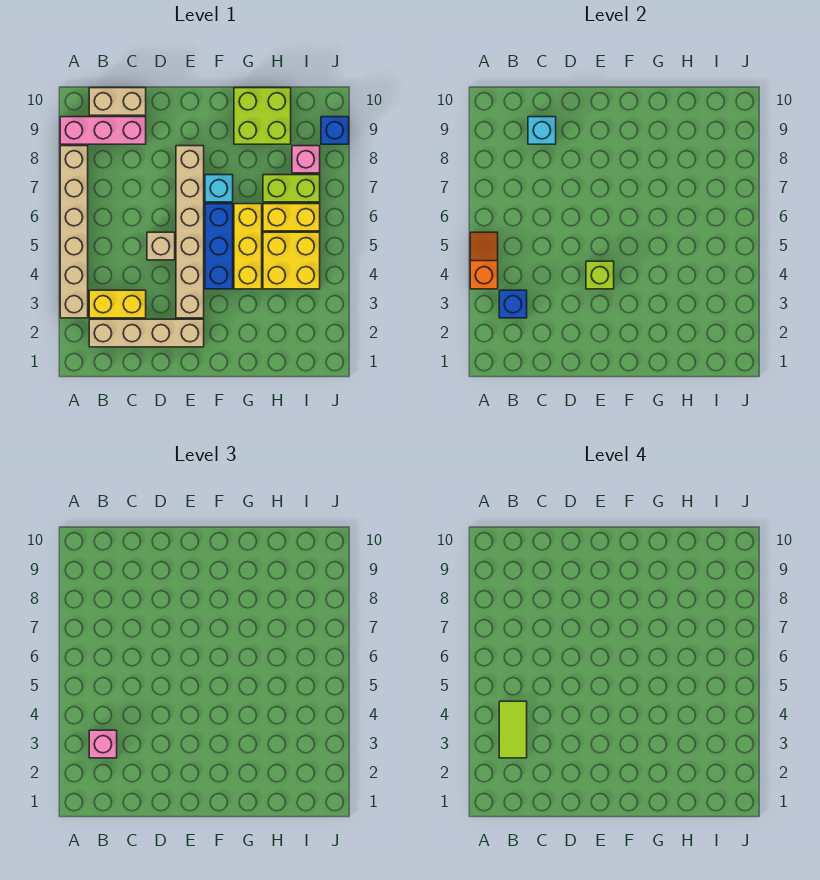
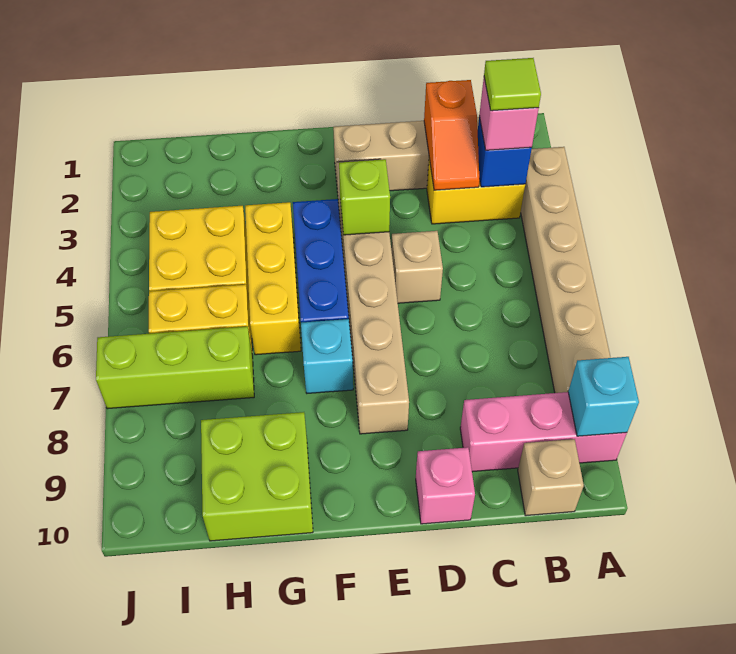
orange 1x2 slope [470,232,498,289] -> orange 1x2 slope moved to [424,80,480,190]
lime 1x2 tile [499,701,527,758] -> lime 1x1 tile [484,58,541,111]
tan 1x2 brick [89,88,146,115] -> tan 1x1 brick [518,439,584,516]
cyan 1x1 brick [528,117,556,144] -> cyan 1x1 brick moved to [568,357,639,436]
lime 1x2 brick [263,175,320,202] -> lime 1x3 brick [96,326,254,409]
pink 1x1 brick [292,146,320,173] -> pink 1x1 brick moved to [416,447,475,524]
blue 1x1 brick [321,117,349,144] -> none

